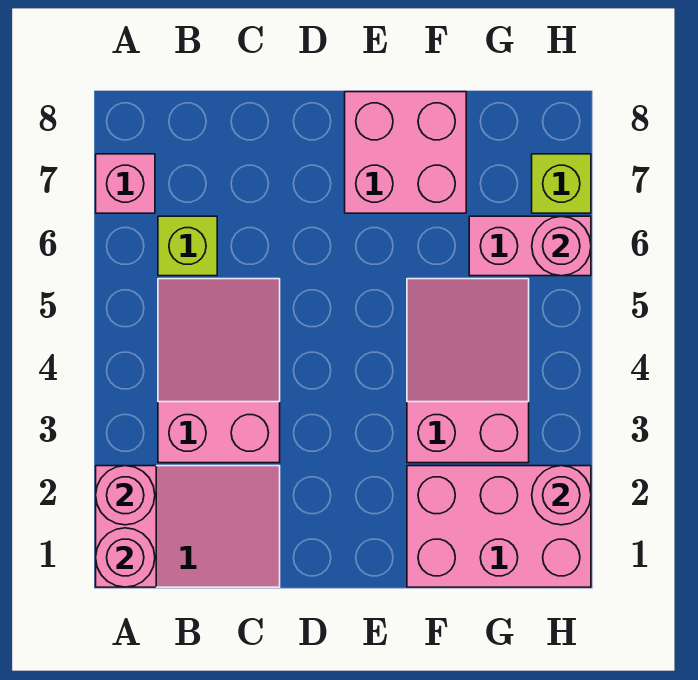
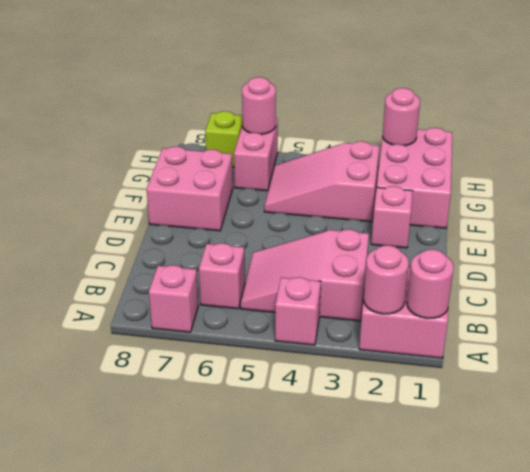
none -> pink 1x1 brick [275,277,321,345]
lime 1x1 brick [158,216,217,276] -> pink 1x1 brick [199,243,245,309]
none -> pink 1x1 brick [371,186,413,248]

